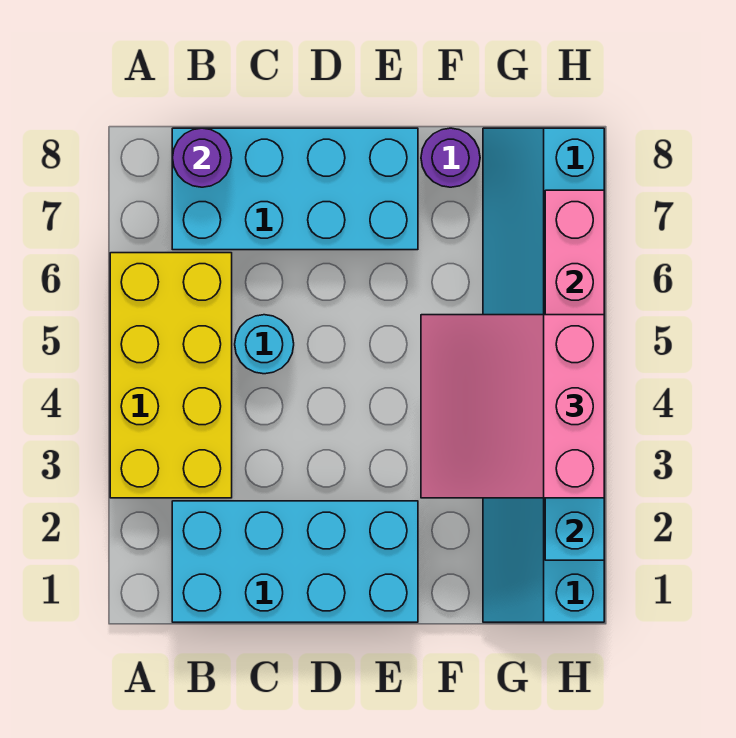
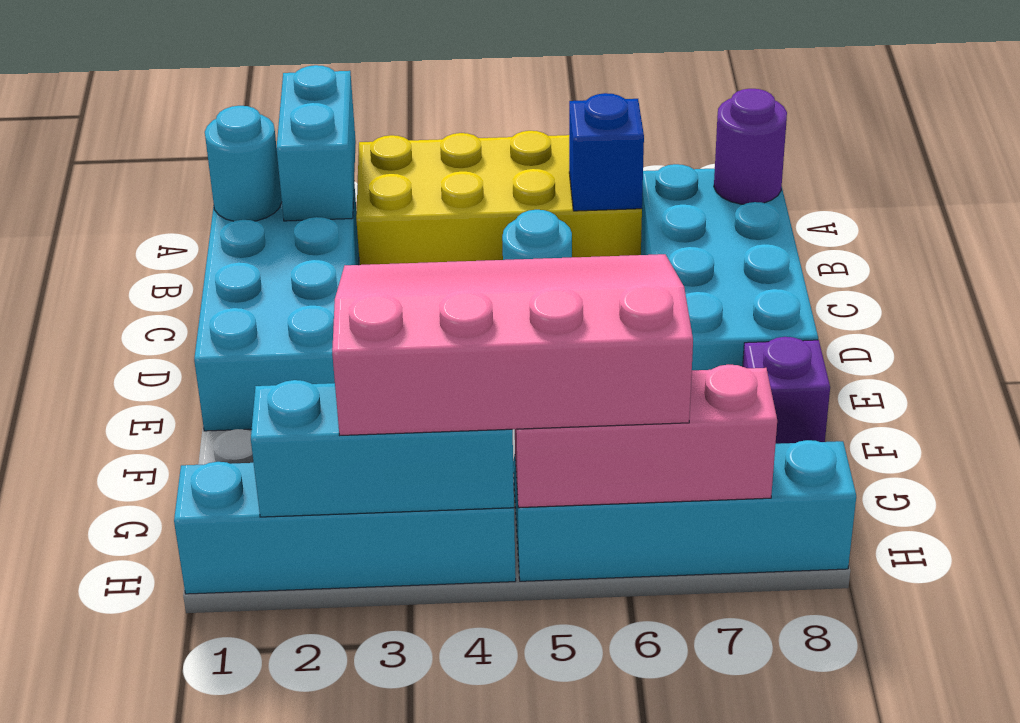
none -> cyan 1x2 brick [277,65,356,221]
none -> cyan 1x1 round brick [205,106,282,221]
none -> blue 1x1 brick [569,93,644,211]
pink 3x3 slope [421,315,604,498] -> pink 3x4 slope [332,254,693,435]
purple 1x1 round brick [421,128,480,187] -> purple 1x1 brick [743,337,830,444]

